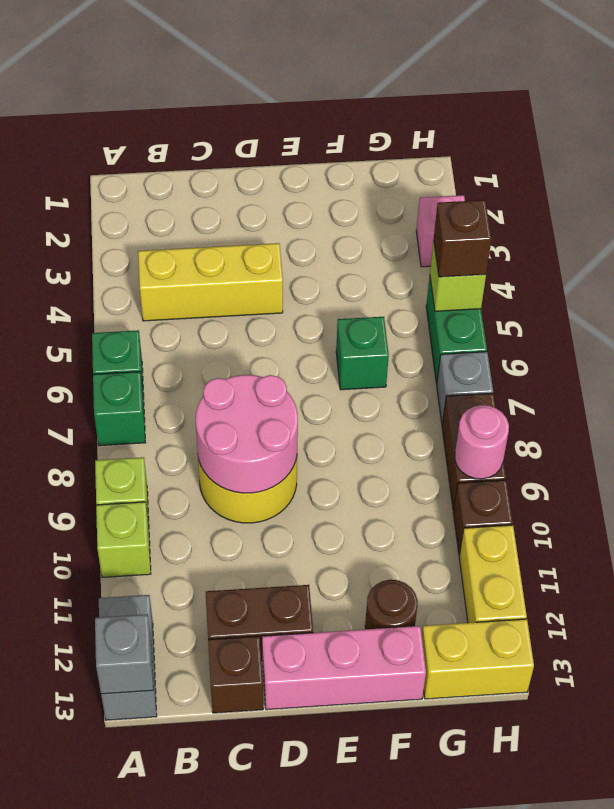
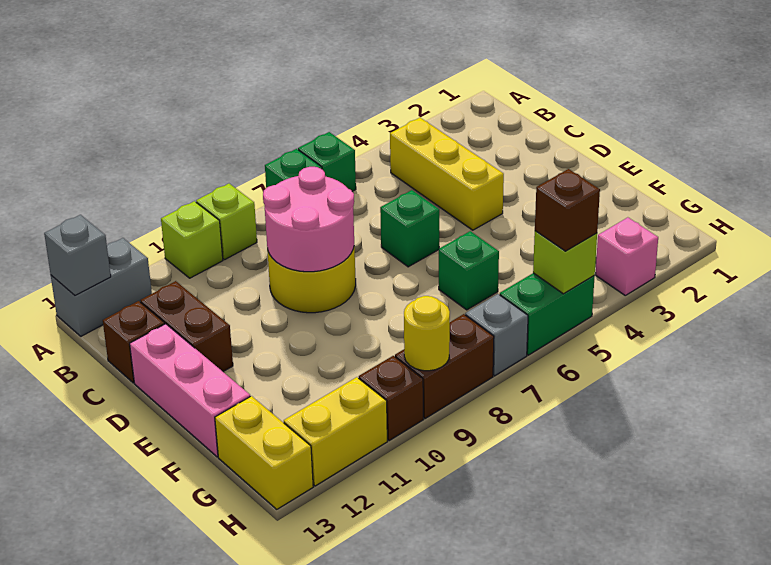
none -> green 1x1 brick [380,190,439,267]
brown 1x1 round brick [365,580,418,629] -> none
pink 1x1 round brick [455,405,509,479] -> yellow 1x1 round brick [404,296,450,371]

